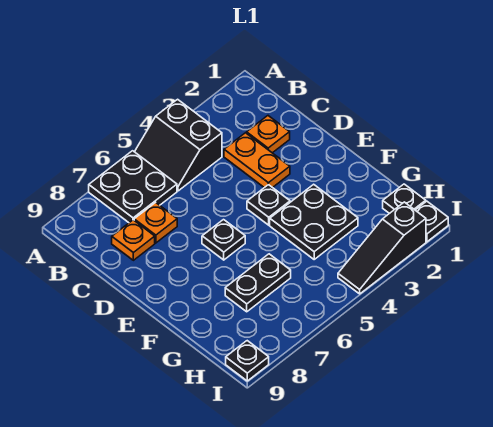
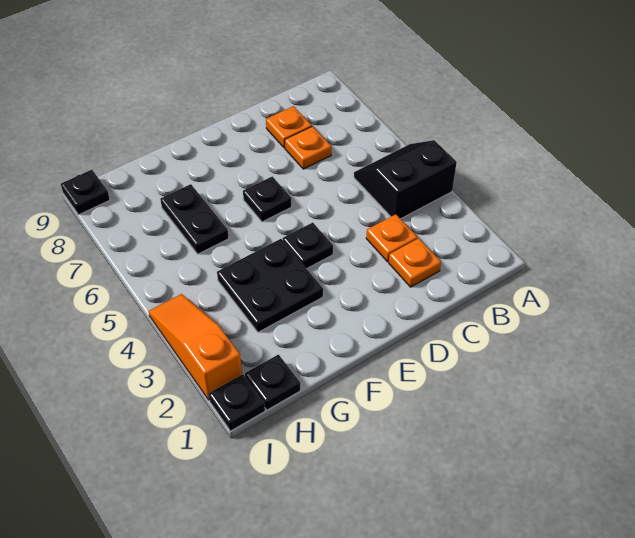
black 2x2 plate [89,151,177,223] -> none
orange 1x2 plate [224,133,290,188] -> orange 1x1 plate [366,214,418,262]
black 1x3 slope [338,202,426,294] -> orange 1x3 slope [149,294,242,400]

